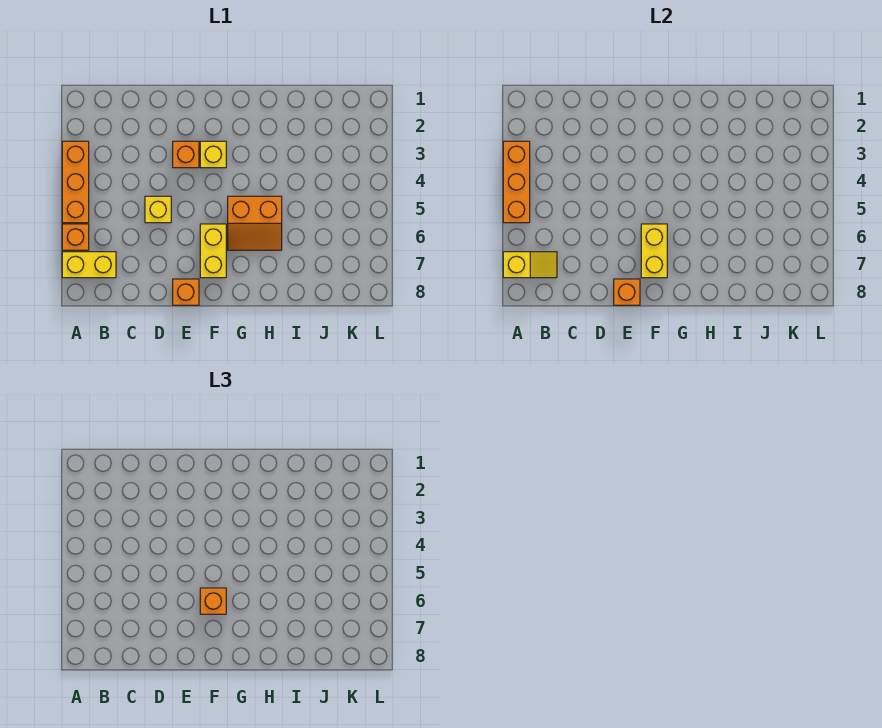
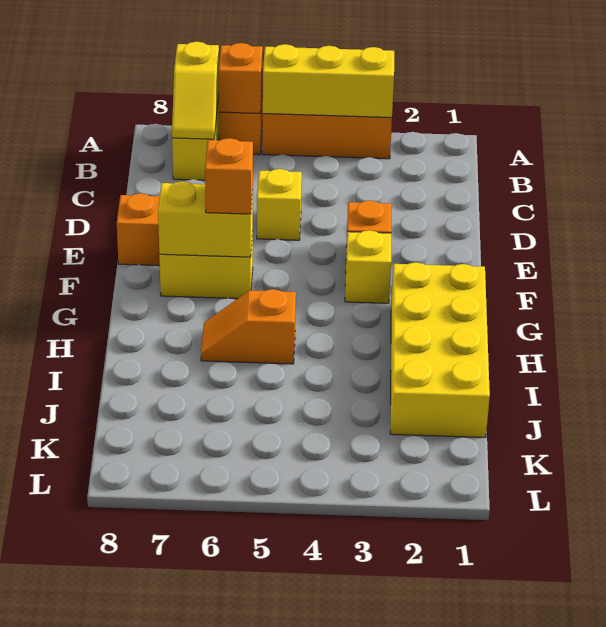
orange 1x3 brick [503,141,530,223] -> yellow 1x3 brick [263,44,394,118]
orange 1x1 brick [614,279,640,305] -> orange 1x1 brick moved to [218,43,263,113]
none -> yellow 2x4 brick [390,262,490,438]
orange 2x2 slope [228,196,282,250] -> orange 1x2 slope [201,289,296,364]

